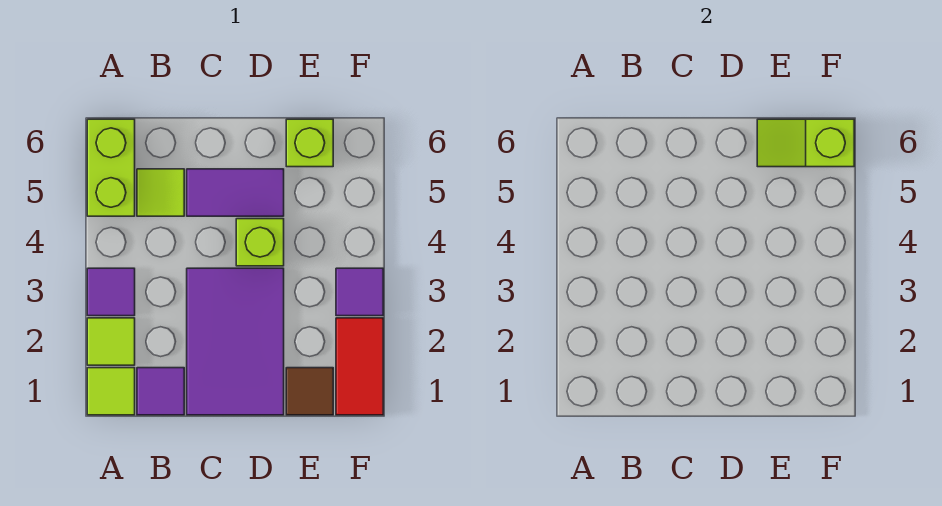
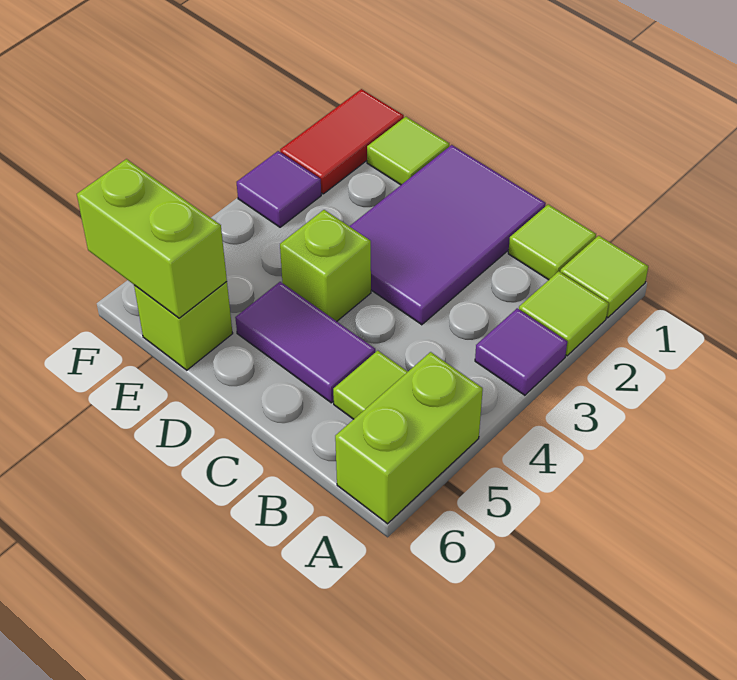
purple 1x1 tile [137,368,184,415] -> lime 1x1 tile [508,204,596,280]
brown 1x1 tile [286,368,333,415] -> lime 1x1 tile [367,117,449,185]
lime 1x2 slope [757,119,854,167] -> lime 1x2 brick [77,159,227,318]

